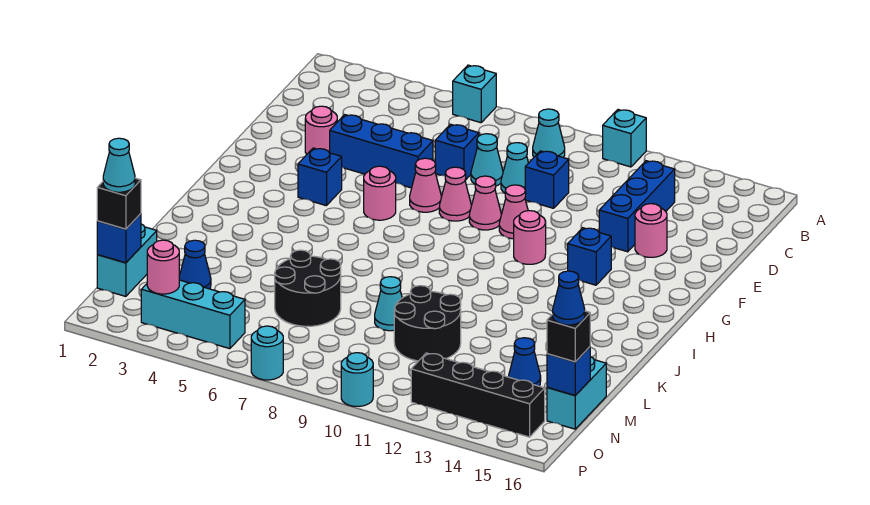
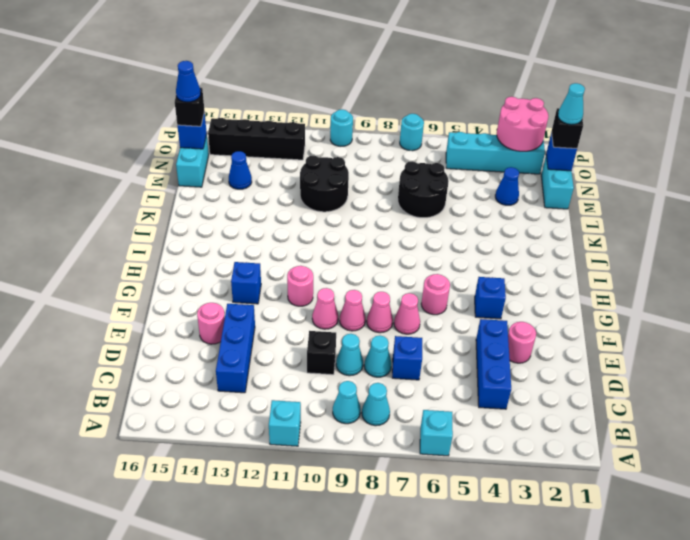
blue 1x1 brick [525,151,569,208] -> black 1x1 brick [307,331,336,375]
blue 1x3 brick [330,115,433,188] -> blue 1x3 brick turned to [476,319,511,409]
cyan 1x1 cone [375,277,402,331] -> cyan 1x1 cone moved to [362,383,390,426]
cyan 1x3 brick [141,280,245,349] -> cyan 1x4 brick [446,132,545,174]
pink 1x1 round brick [147,240,179,294] -> pink 2x2 round brick [497,97,548,151]

